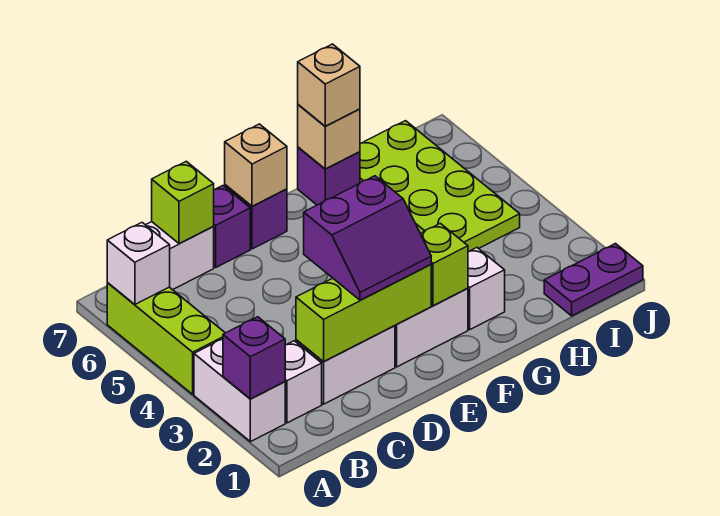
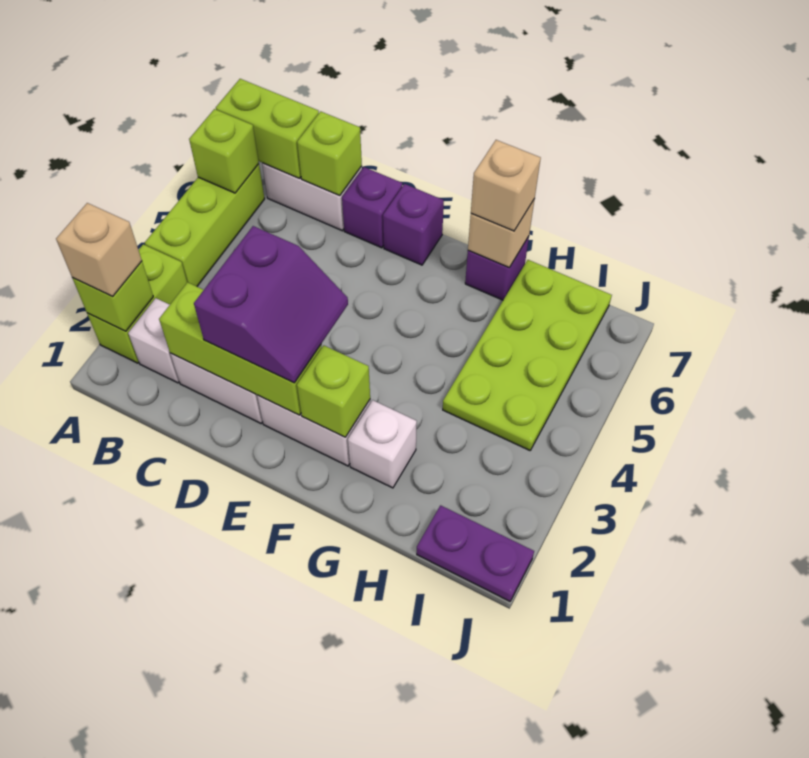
white 1x2 brick [194,339,285,442] -> lime 1x2 brick [87,244,187,363]
purple 1x1 brick [223,317,285,399] -> lime 1x1 brick [72,261,153,331]
white 1x1 brick [107,223,170,304] -> lime 1x1 brick [189,109,259,193]
none -> lime 1x2 brick [216,79,319,178]
purple 2x2 slope [304,176,431,300] -> purple 2x2 slope turned to [194,226,348,383]
tan 1x1 brick [225,124,287,206] -> tan 1x1 brick moved to [56,203,142,296]

